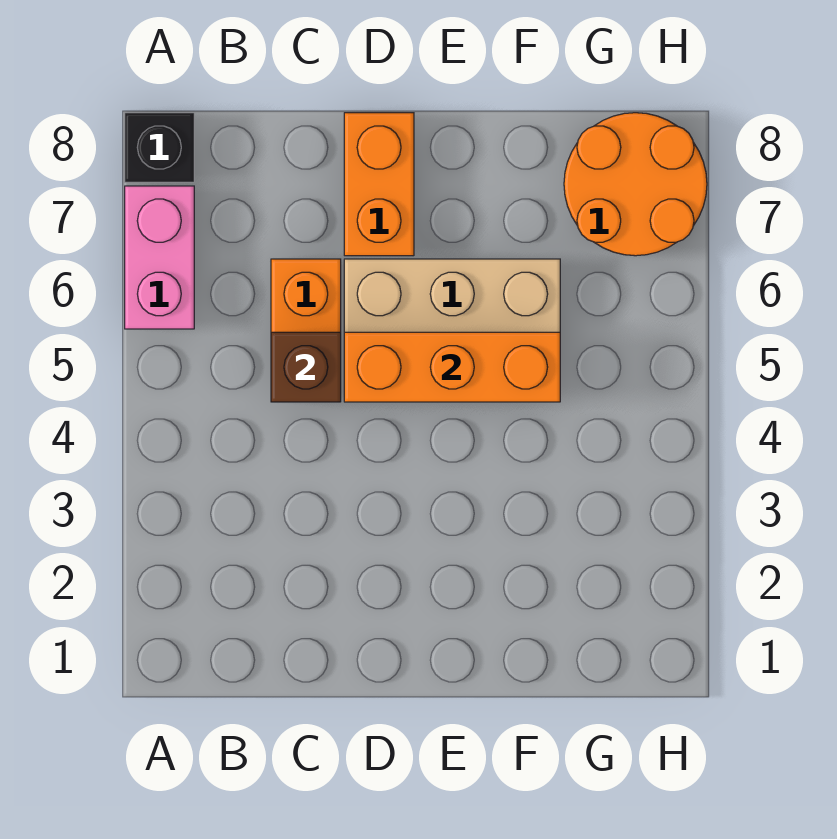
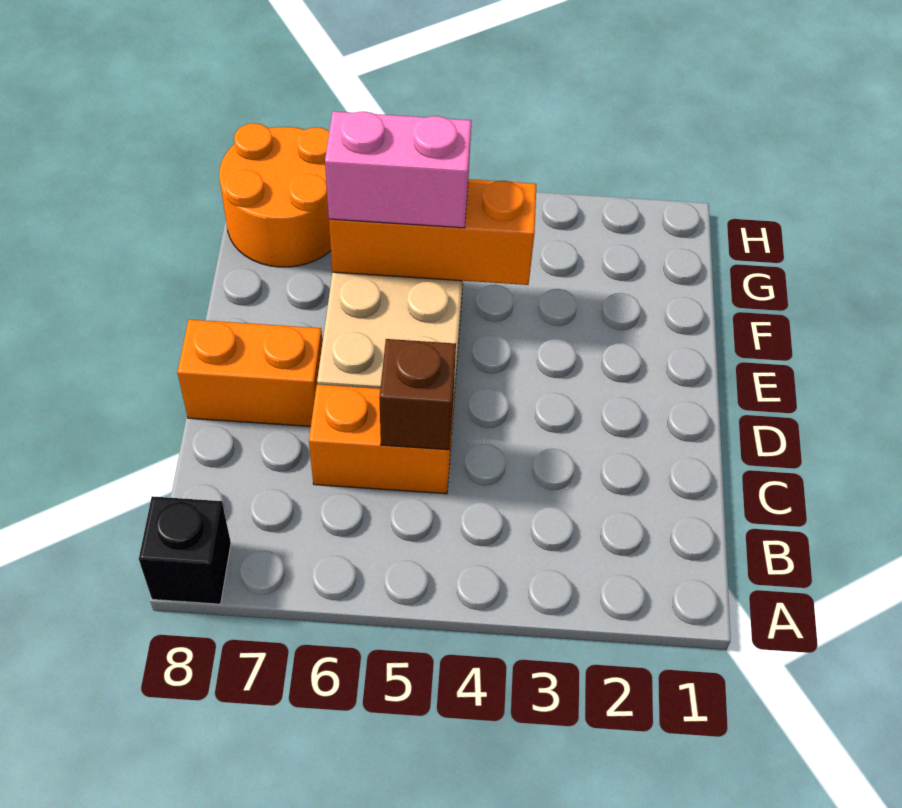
pink 1x2 brick [125,186,194,329] -> pink 1x2 brick moved to [325,111,471,228]
orange 1x3 brick [344,332,560,402] -> orange 1x3 brick turned to [329,179,536,285]

